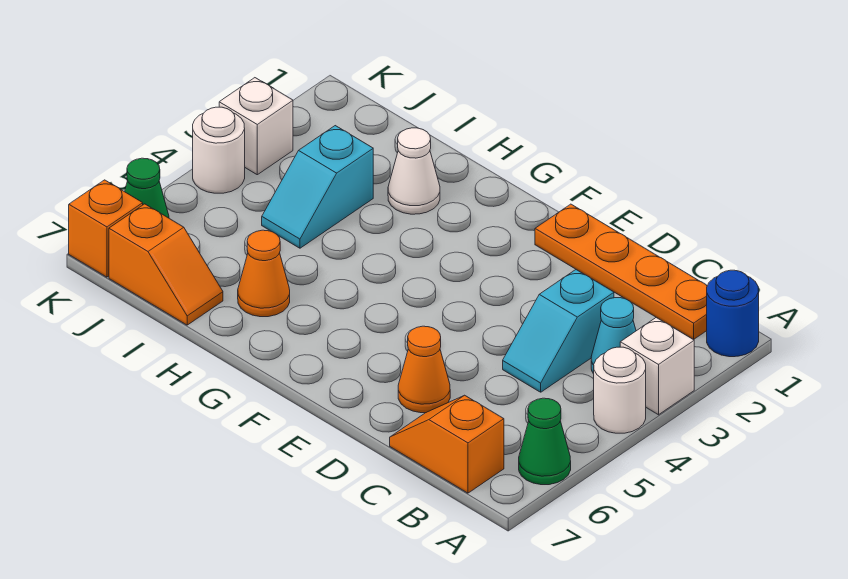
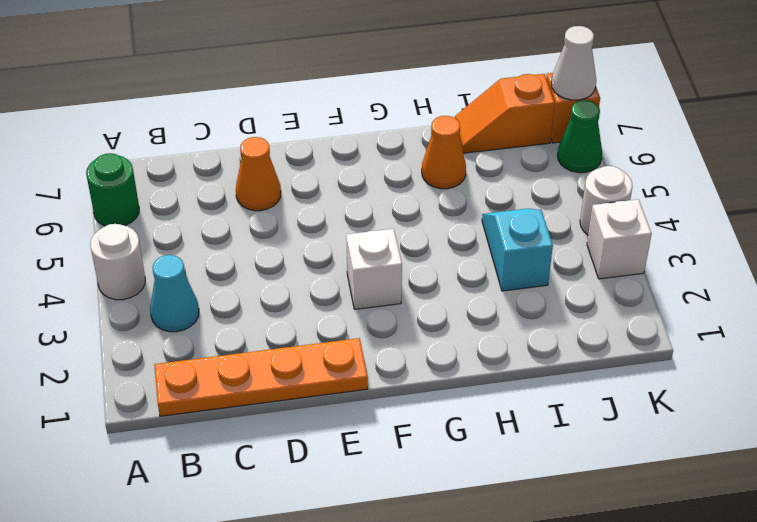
blue 1x1 round brick [707,270,759,357] -> none
white 1x1 brick [620,318,694,415] -> white 1x1 brick moved to [346,229,402,309]
green 1x1 cone [519,398,571,485] -> green 1x1 round brick [86,153,139,226]
orange 1x2 slope [390,395,504,493] -> none
cyan 1x2 slope [503,270,614,392] -> none
white 1x1 cone [388,128,440,214] -> white 1x1 cone moved to [551,26,596,100]

